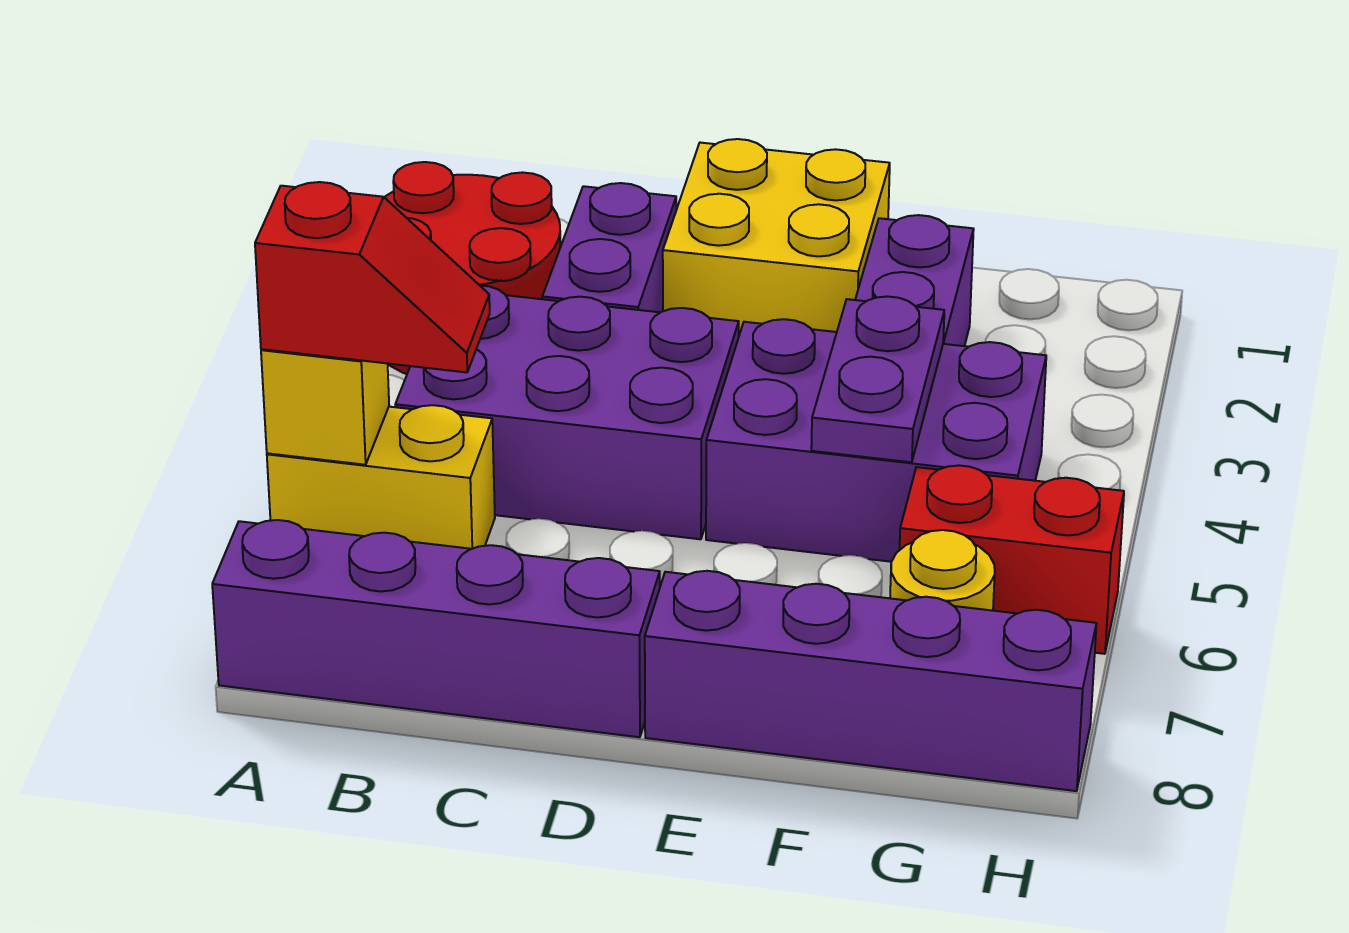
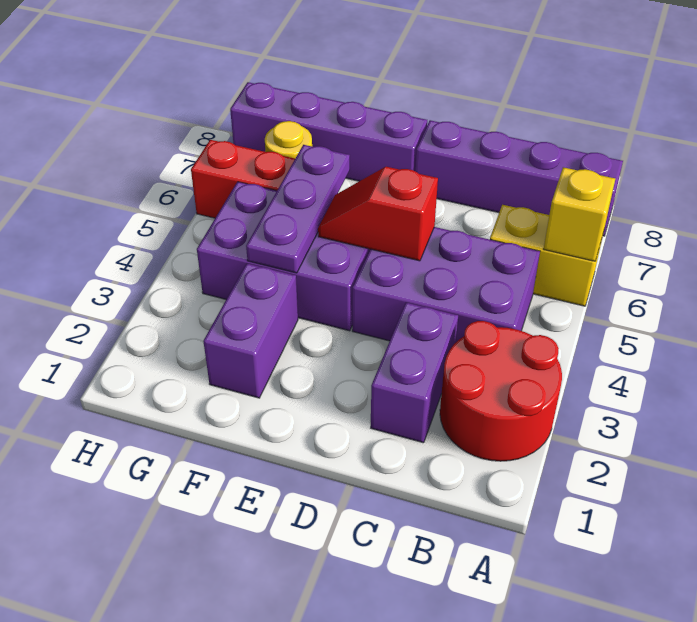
red 1x2 slope [255,182,490,372] -> red 1x2 slope moved to [318,167,438,261]
yellow 2x2 brick [663,139,890,335] -> none
purple 1x2 plate [811,296,944,462] -> purple 1x3 plate [246,145,350,273]

